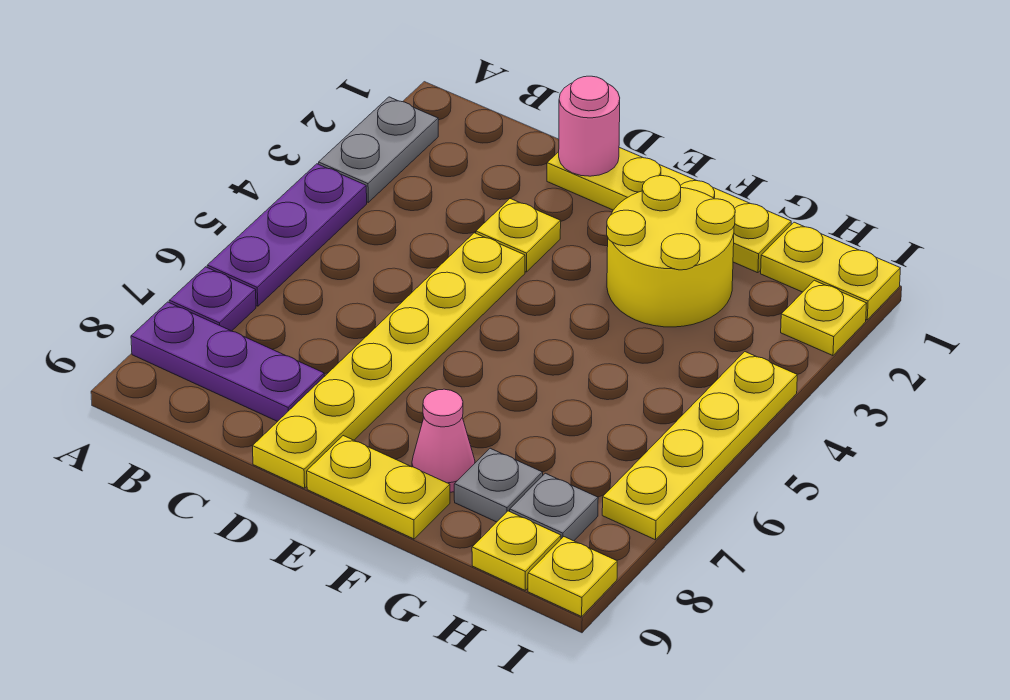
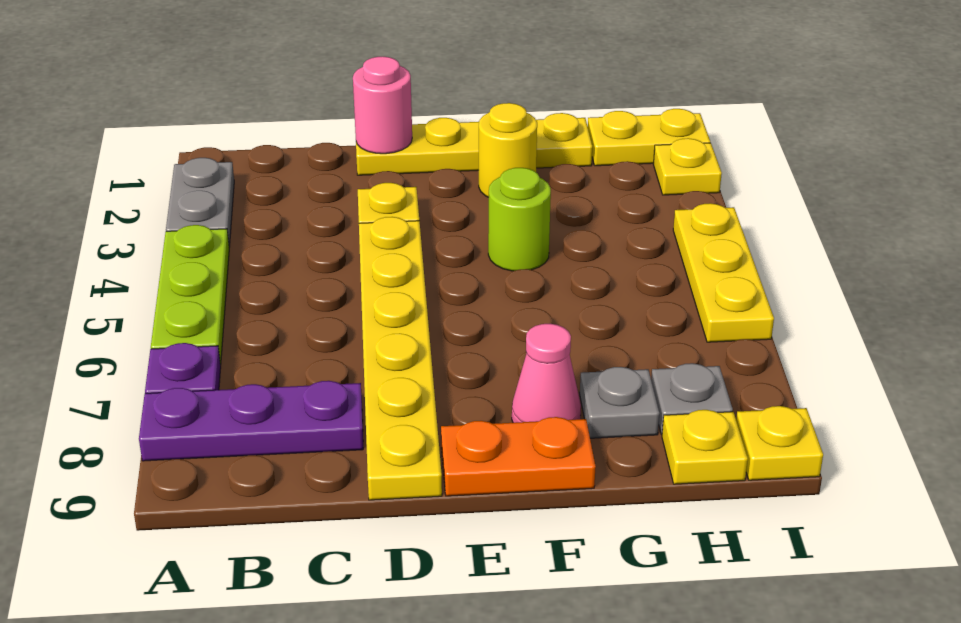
purple 1x3 plate [207,164,367,306] -> lime 1x3 plate [151,225,229,365]
yellow 1x2 plate [307,436,450,539] -> orange 1x2 plate [441,417,596,496]
yellow 2x2 round brick [607,176,735,327] -> yellow 1x1 round brick [479,103,537,197]
none -> lime 1x1 round brick [488,168,551,271]
yellow 1x4 plate [602,352,797,540] -> yellow 1x3 plate [673,203,774,342]

